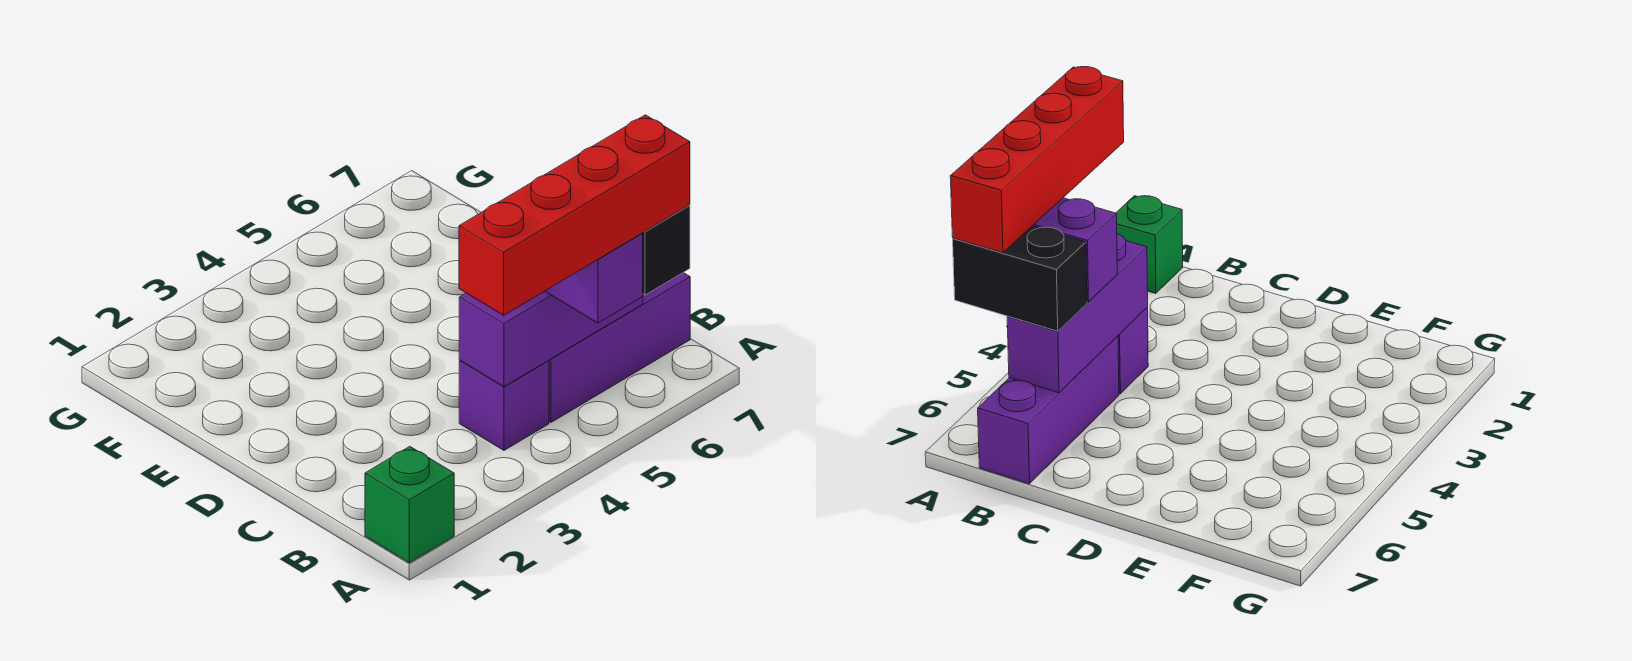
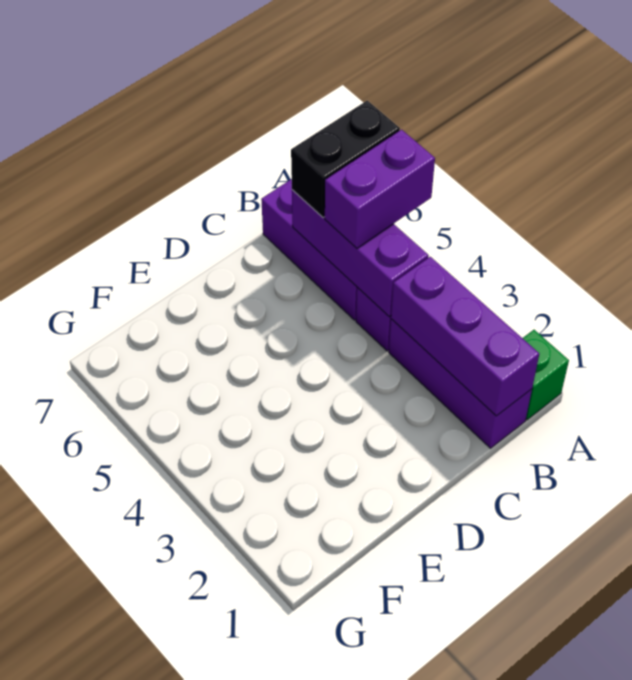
red 1x4 brick [459,115,690,315] -> none
none -> purple 1x3 brick [389,319,532,448]
none -> purple 1x3 brick [391,257,539,416]

